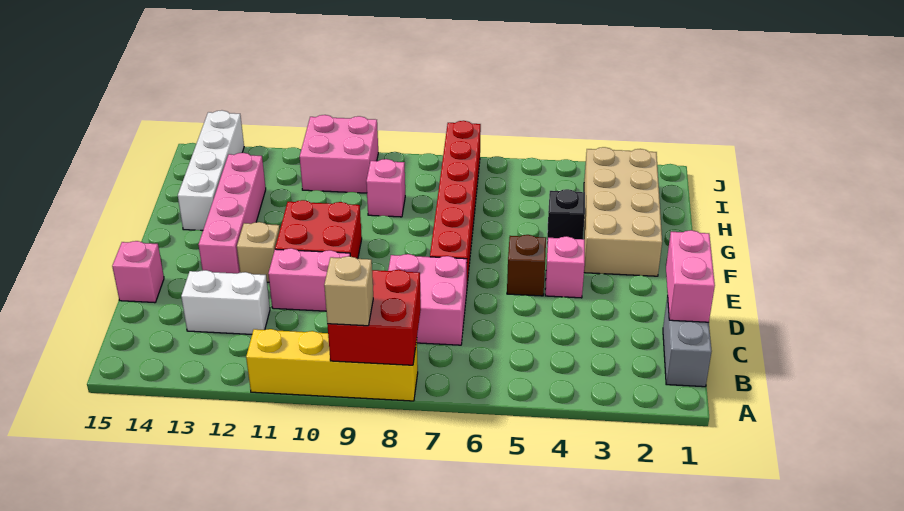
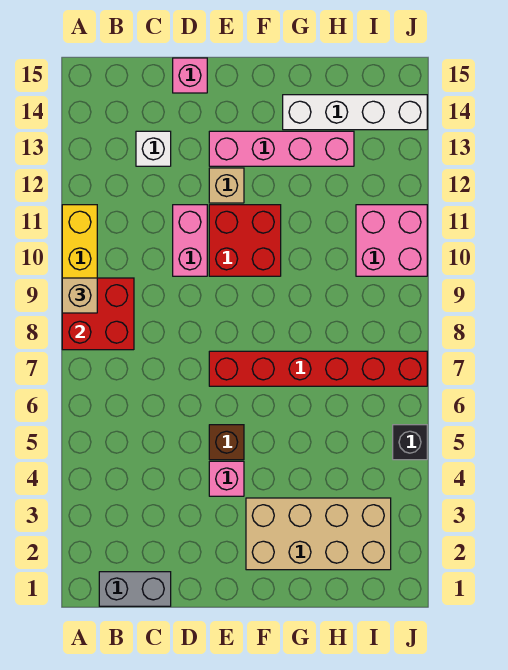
pink 1x2 brick [666,230,715,322] -> none
pink 2x2 brick [388,254,467,345] -> none
white 1x2 brick [181,270,270,334] -> white 1x1 brick [136,131,171,166]
black 1x1 brick [547,189,585,247] -> black 1x1 brick moved to [393,425,427,460]
pink 1x1 brick [366,159,405,217] -> none

